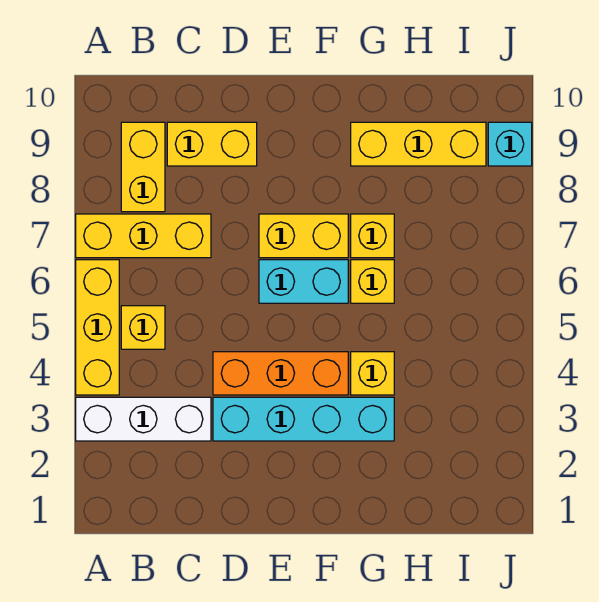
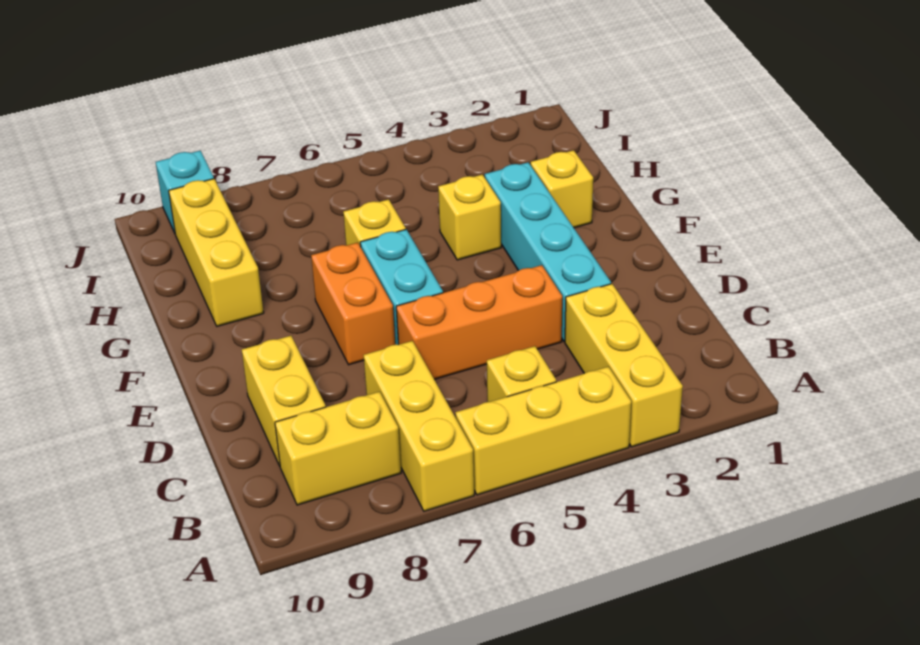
white 1x3 brick [76,397,211,441] -> yellow 1x3 brick [565,284,683,447]
orange 1x3 brick [213,352,348,395] -> orange 1x3 brick turned to [396,265,562,379]
yellow 1x2 brick [259,214,348,258] -> orange 1x2 brick [311,243,395,365]
yellow 1x1 brick [351,214,394,258] -> yellow 1x1 brick moved to [531,150,593,228]

